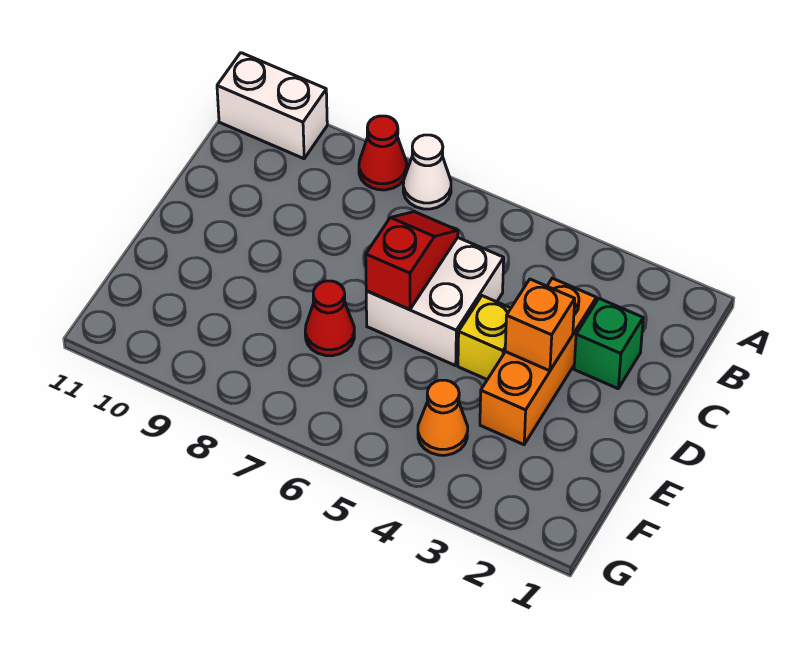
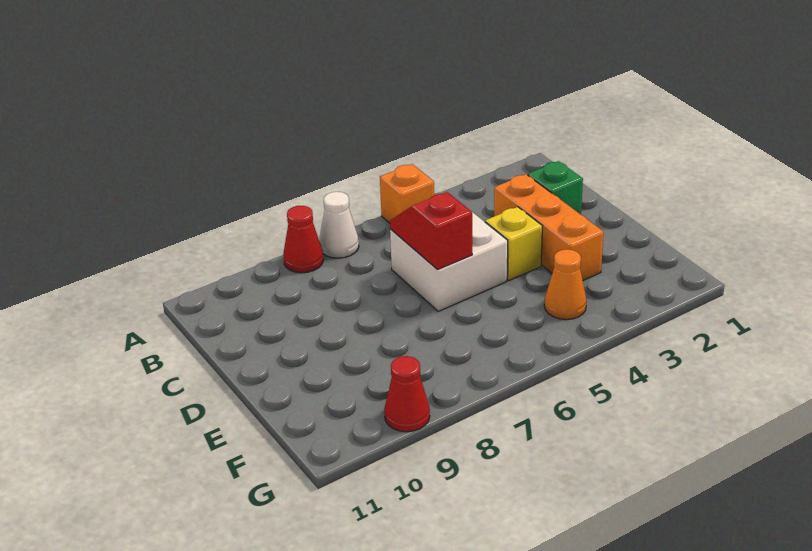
white 1x2 brick [217,53,327,159] -> none
orange 1x1 brick [505,279,575,371] -> orange 1x1 brick moved to [380,164,434,223]
red 1x1 cone [305,281,354,356] -> red 1x1 cone moved to [384,356,430,432]

